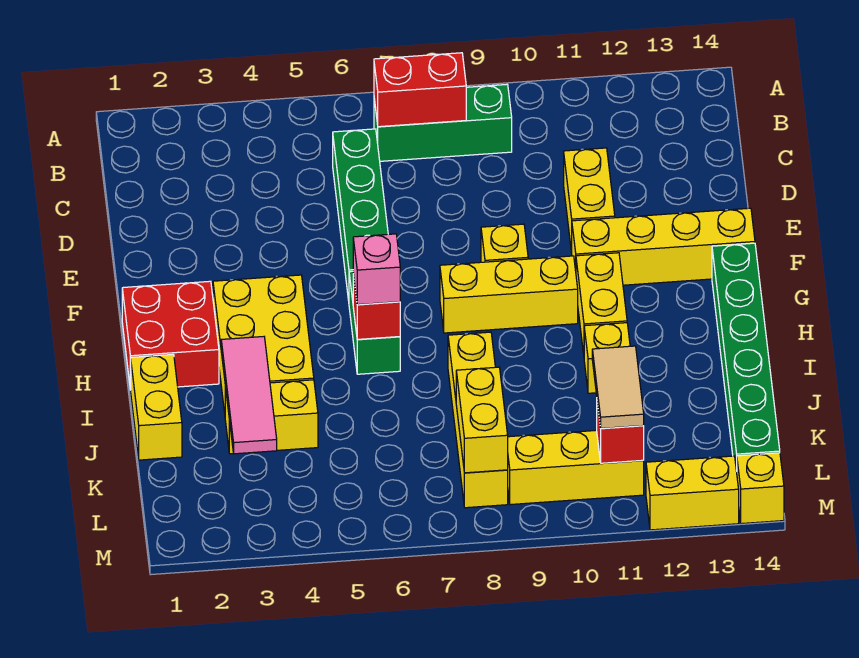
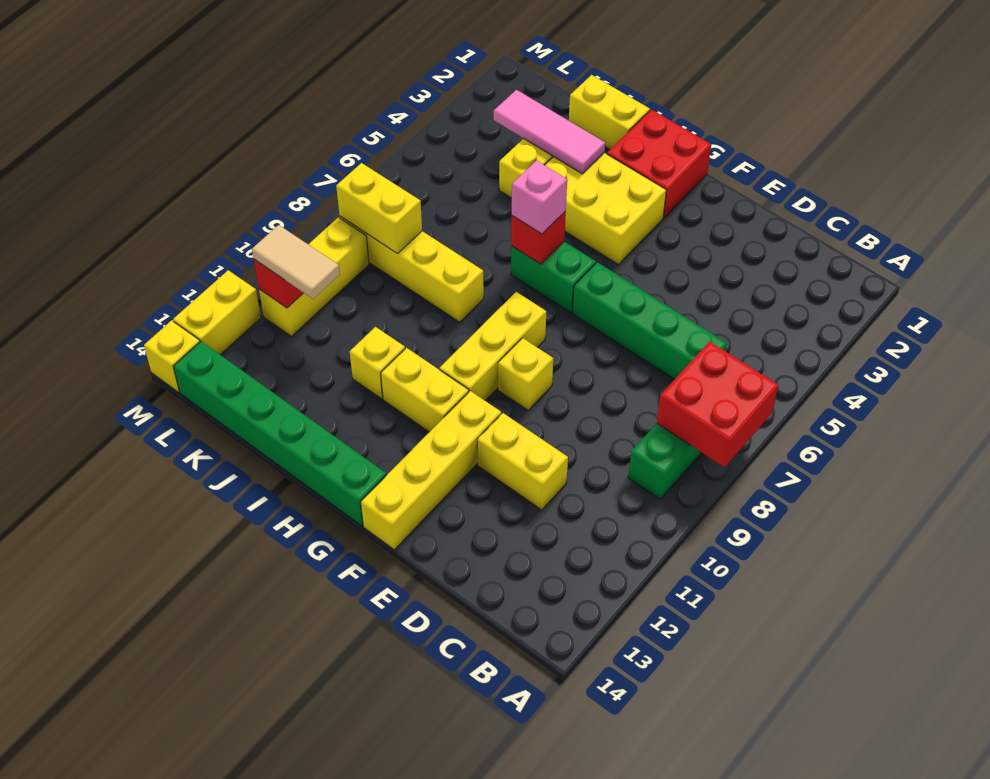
red 1x2 brick [374,53,466,127] -> red 2x2 brick [657,342,778,467]

